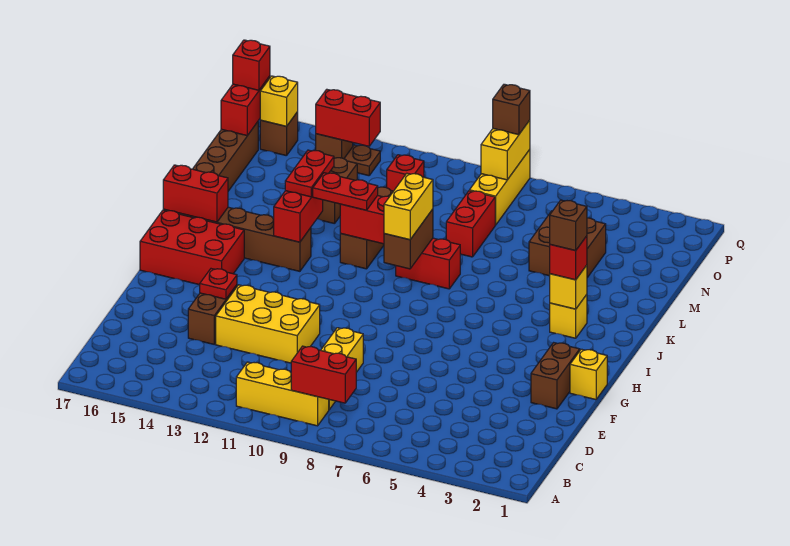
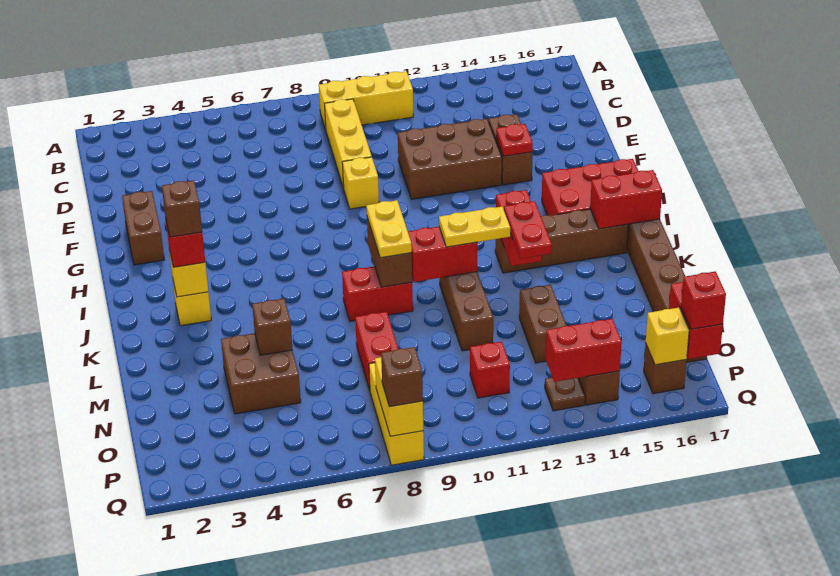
red 1x2 brick [291,346,356,403] -> none
yellow 2x3 brick [216,285,320,363] -> brown 2x3 brick [398,119,502,199]
yellow 1x1 brick [570,349,607,400] -> yellow 1x1 brick moved to [342,157,379,209]
yellow 1x2 brick [384,173,433,240] -> yellow 1x2 plate [366,200,412,258]
red 1x2 plate [313,173,378,210] -> yellow 1x2 plate [439,207,510,247]
none -> brown 1x1 brick [252,299,293,355]

